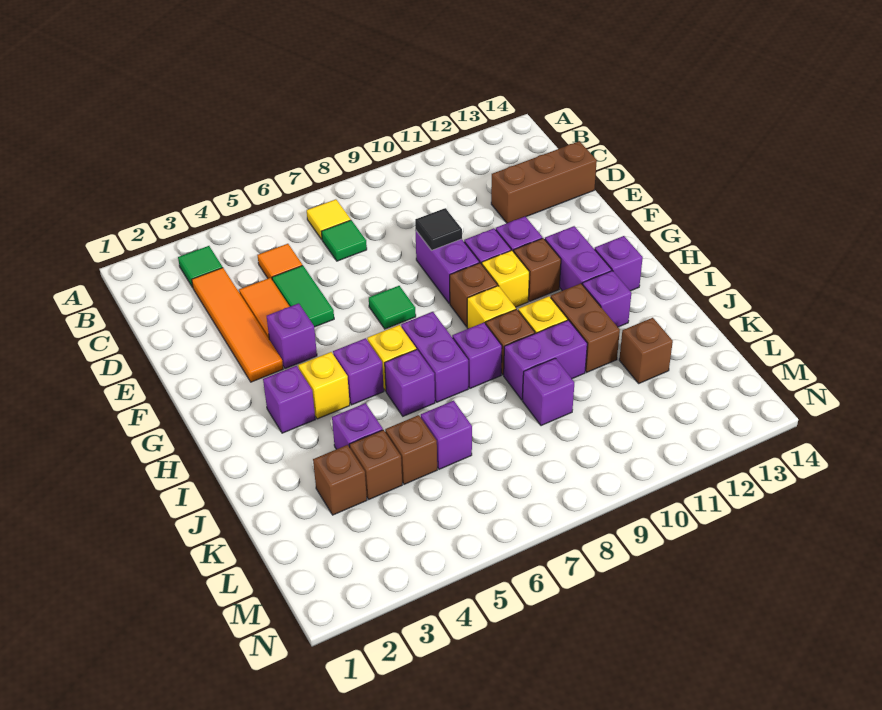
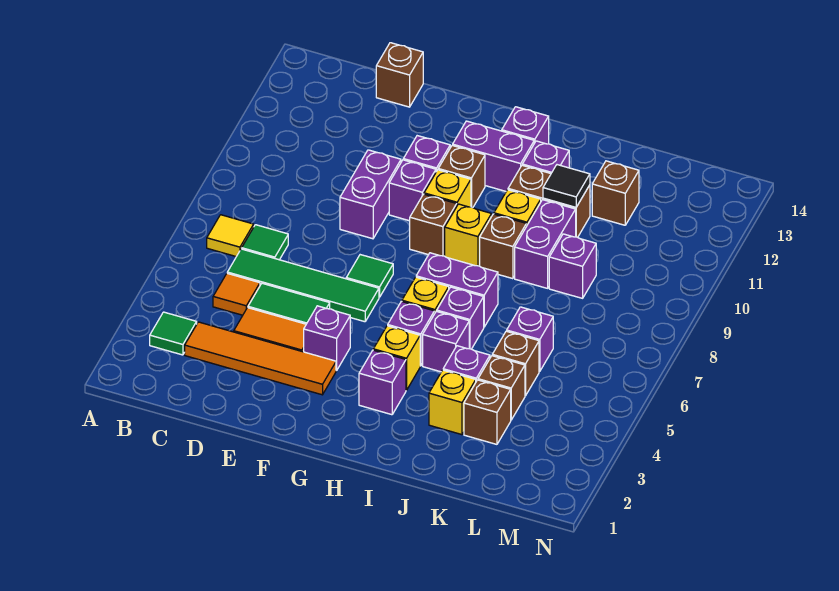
none -> green 1x4 tile [227,249,379,322]
brown 1x3 brick [491,141,597,223] -> brown 1x1 brick [376,43,423,107]
purple 1x2 brick [415,230,479,304] -> purple 1x2 brick turned to [340,150,401,239]
black 1x1 tile [415,208,462,250] -> black 1x1 tile moved to [543,165,590,207]
purple 1x1 brick [452,323,502,388] -> purple 1x1 brick moved to [423,311,469,372]
none -> yellow 1x1 brick [429,370,476,435]

